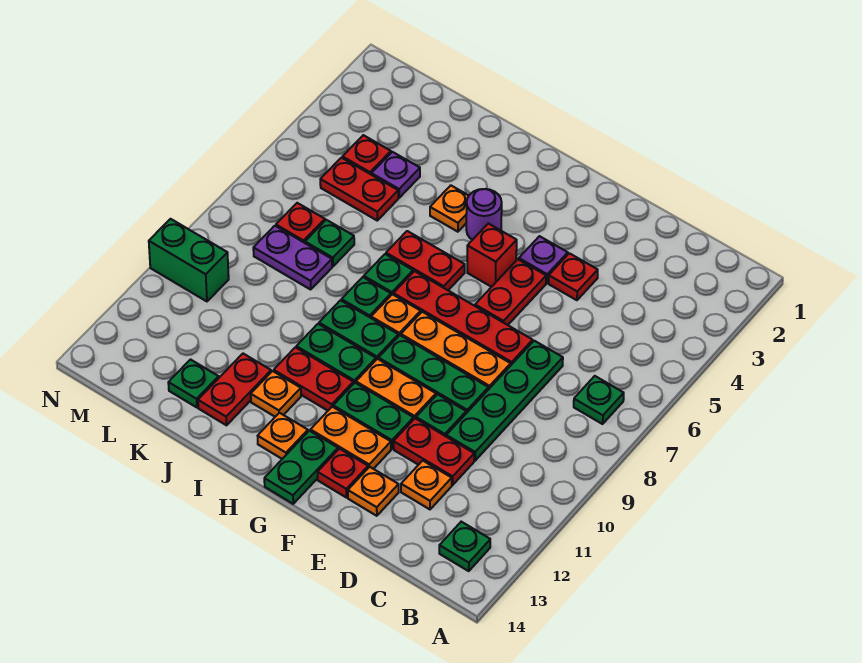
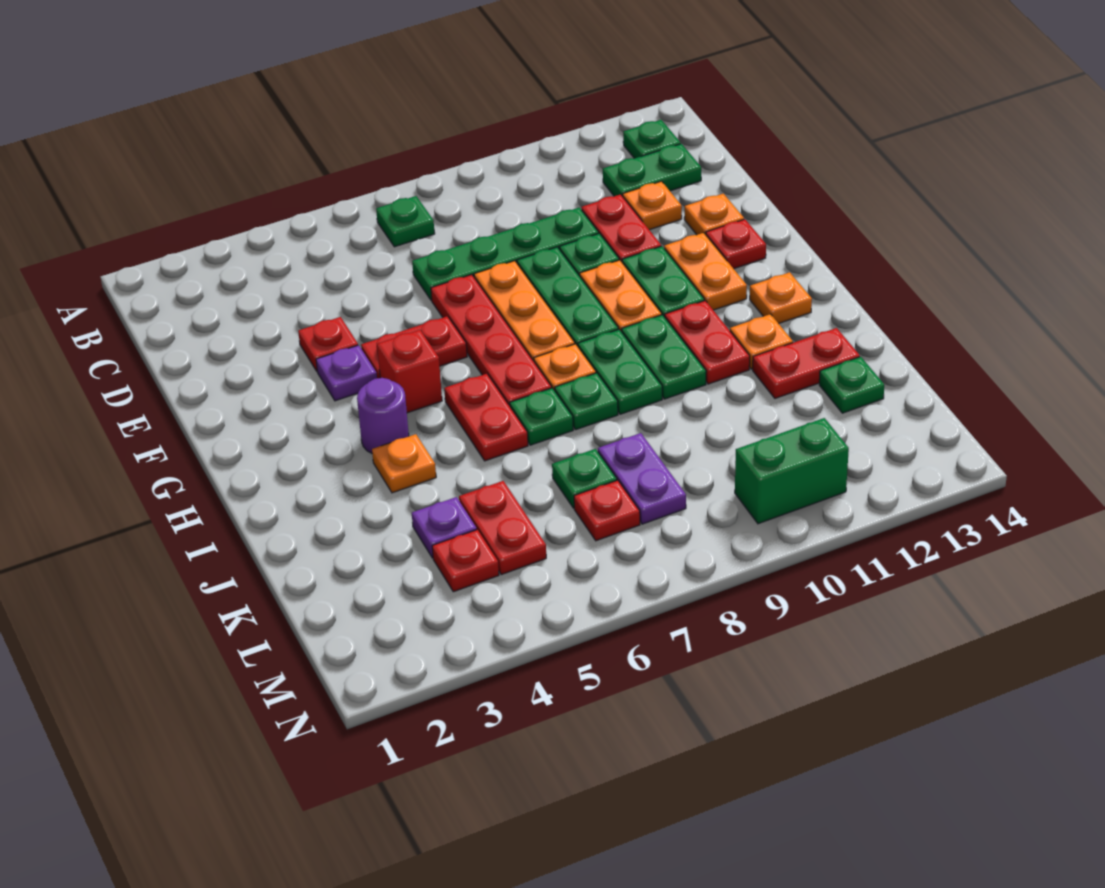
green 1x2 plate [264,431,338,504] -> green 1x2 plate moved to [603,144,701,196]
green 1x2 brick [149,219,229,301] -> green 1x2 brick turned to [735,418,849,524]

